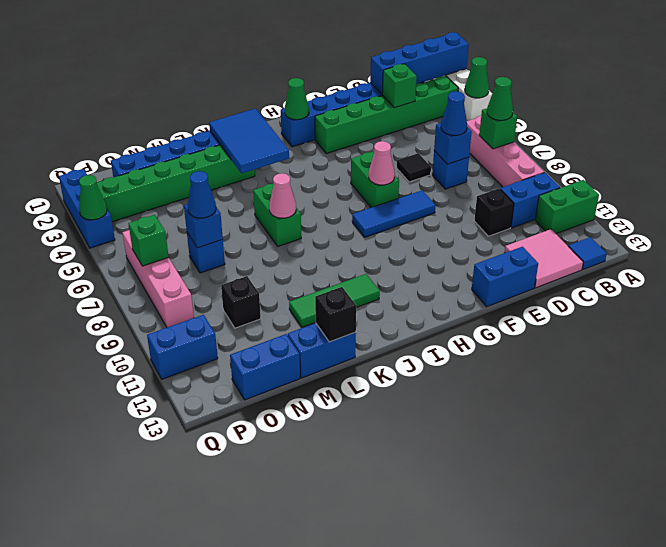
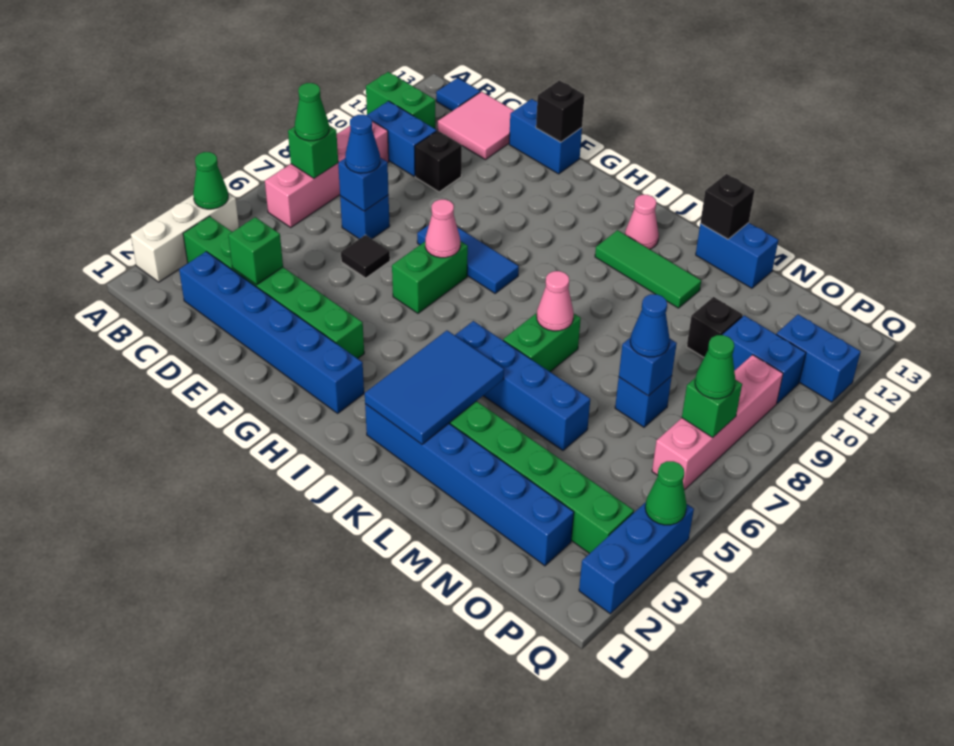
blue 1x4 brick [370,32,469,94] -> blue 1x4 brick moved to [455,321,590,450]
none -> black 1x1 brick [536,80,585,142]
green 1x1 cone [285,78,309,120] -> green 1x1 cone moved to [695,335,736,399]
none -> pink 1x1 cone [625,195,659,249]
blue 1x2 brick [230,334,300,400] -> blue 1x2 brick moved to [722,315,806,403]

